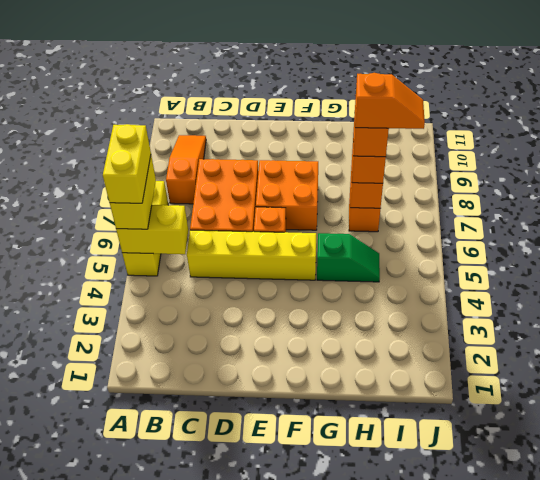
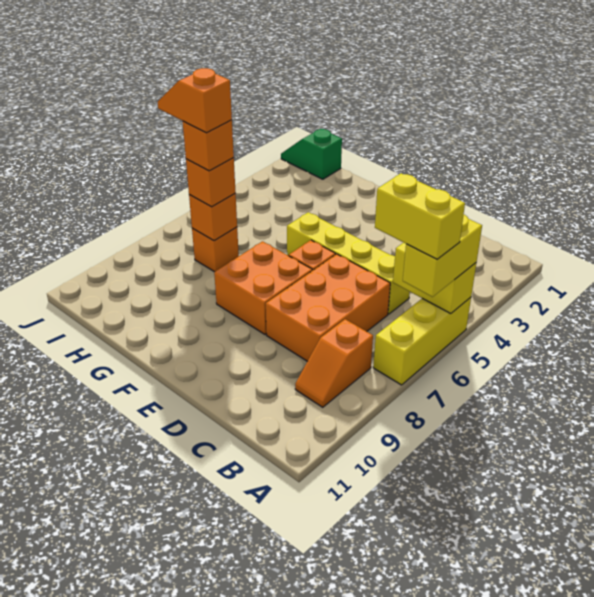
yellow 1x2 brick [103,124,151,203] -> yellow 1x2 brick turned to [375,173,465,259]
orange 1x3 slope [166,135,206,204] -> orange 1x2 slope [295,319,373,407]
green 1x2 slope [317,233,380,282] -> green 1x2 slope moved to [281,129,342,179]

